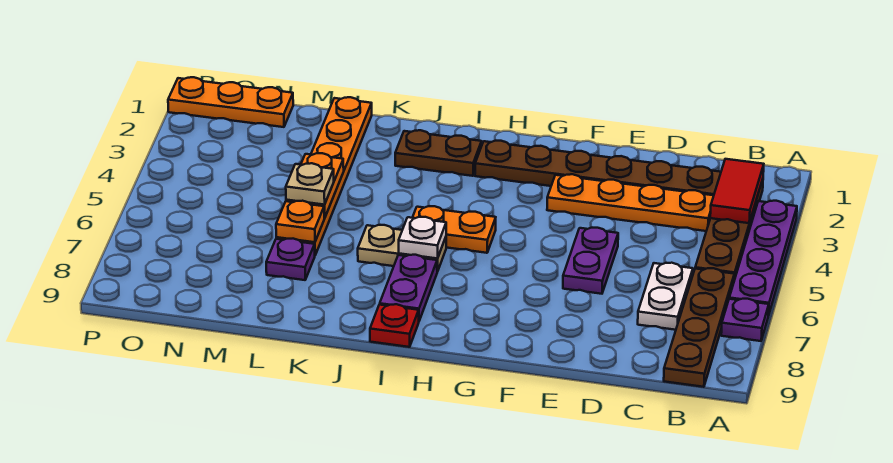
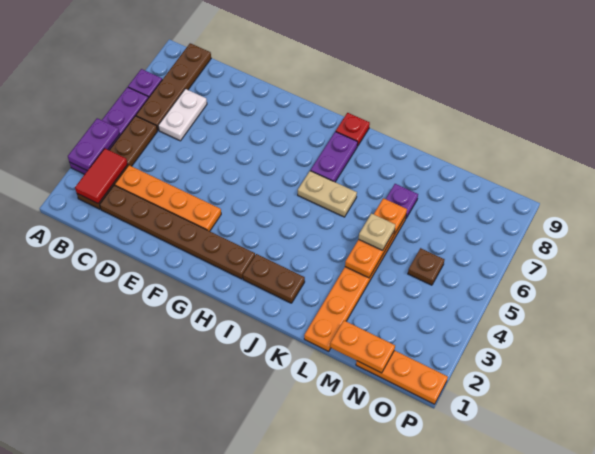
purple 1x2 plate [563,228,618,294] -> purple 1x2 plate moved to [68,118,120,171]
orange 1x2 plate [412,206,496,253] -> orange 1x2 plate moved to [330,320,395,373]
white 1x1 plate [399,217,446,259] -> none
none -> brown 1x1 plate [408,248,445,285]

